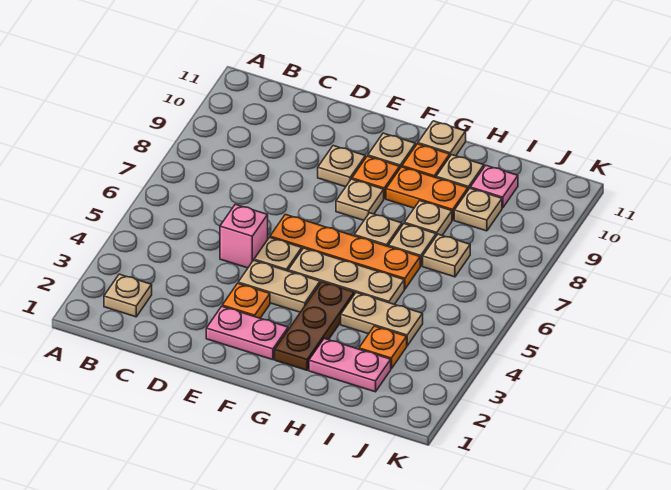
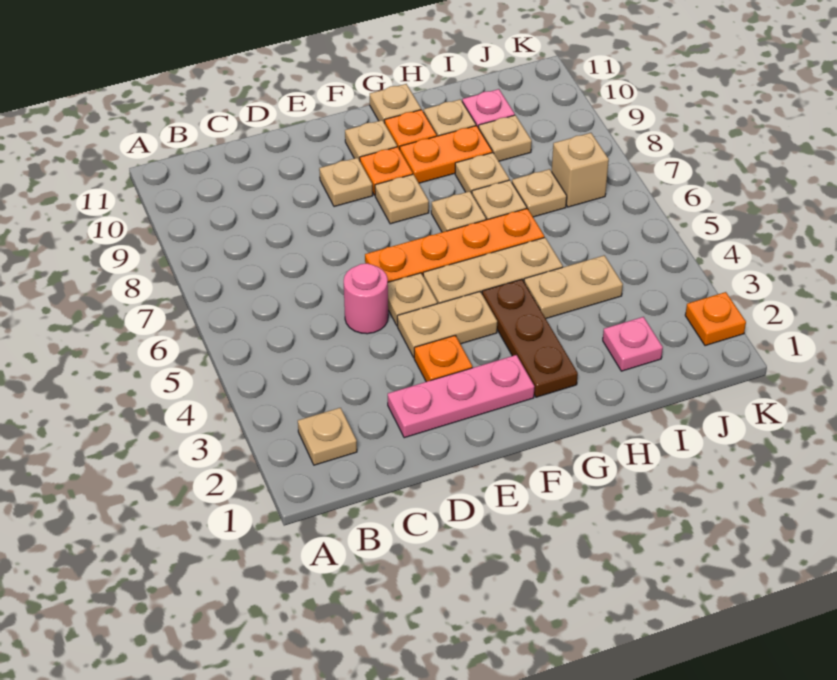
pink 1x1 brick [220,204,268,268] -> pink 1x1 round brick [344,263,388,334]
pink 1x2 plate [206,306,288,360] -> pink 1x3 plate [388,355,534,438]
pink 1x2 plate [309,338,391,392] -> pink 1x1 plate [603,317,663,371]
orange 1x1 plate [359,326,407,369] -> orange 1x1 plate moved to [685,292,746,346]
none -> tan 1x1 brick [552,133,609,207]

